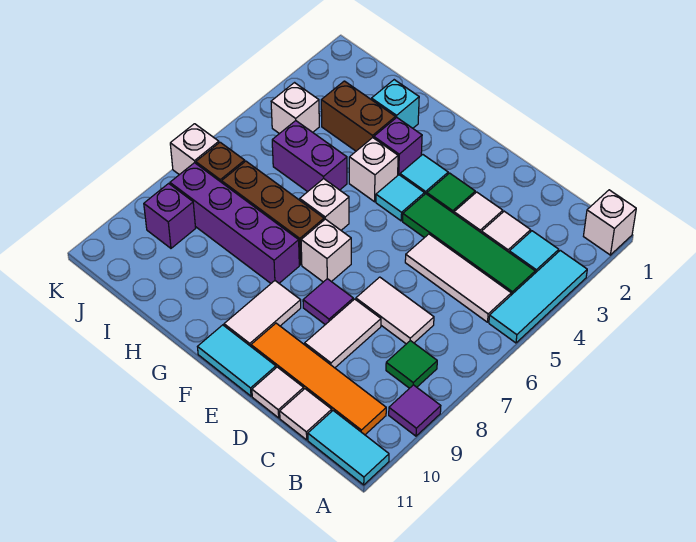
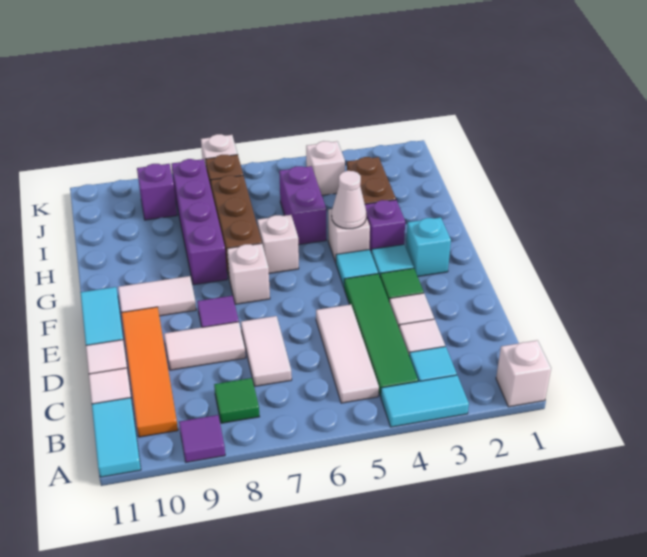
cyan 1x3 tile [489,250,587,343] -> cyan 1x2 tile [381,375,469,427]
none -> white 1x1 cone [332,171,366,229]
cyan 1x1 brick [372,80,419,128] -> cyan 1x1 brick moved to [406,217,451,277]

